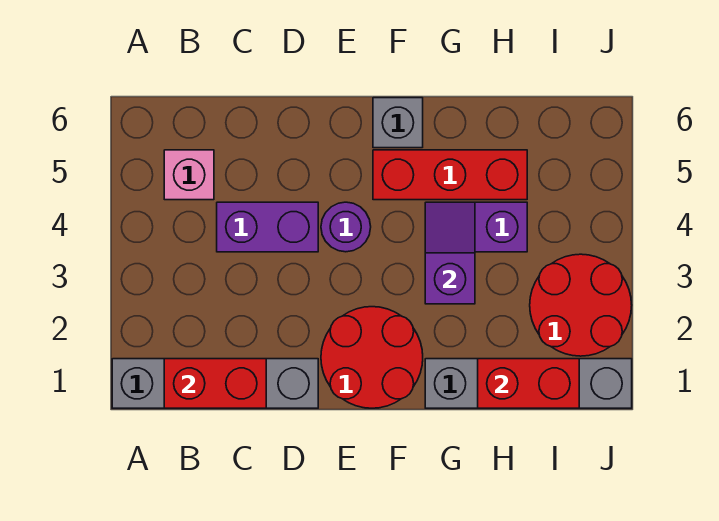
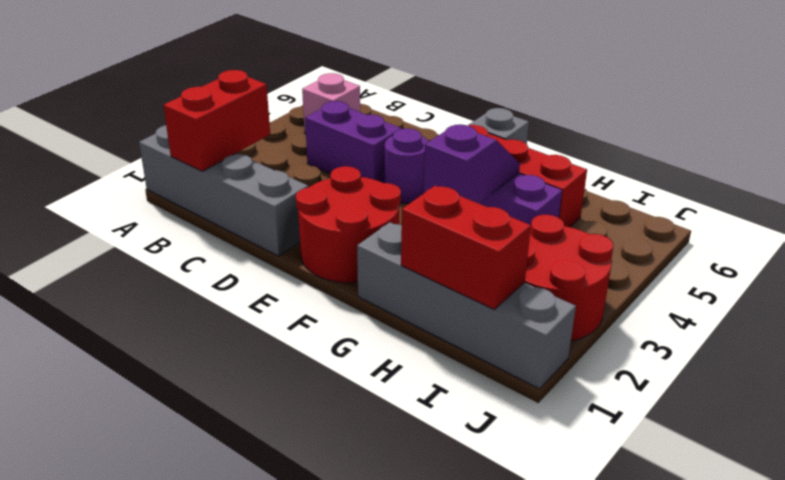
red 1x2 brick [164,359,266,408] -> red 1x2 brick turned to [163,70,270,171]

